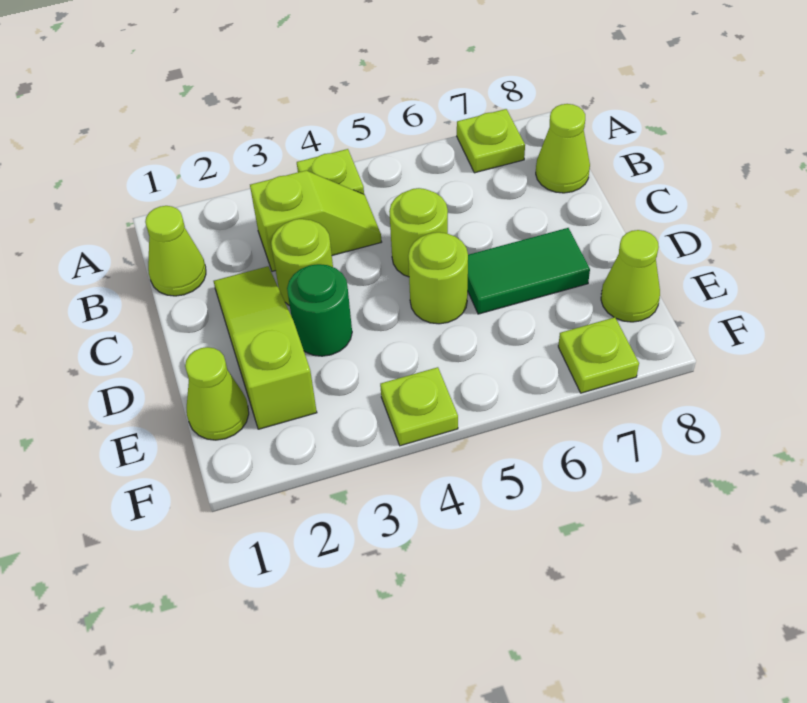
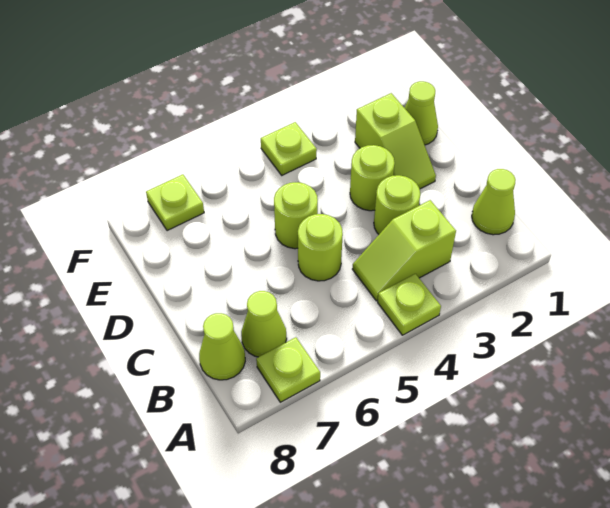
lime 1x3 slope [214,266,317,429] -> lime 1x2 slope [355,93,436,189]
green 1x1 round brick [287,264,352,356] -> lime 1x1 round brick [350,145,395,211]
green 1x2 tile [468,228,590,314] -> none
lime 1x1 cone [601,230,660,322] -> lime 1x1 cone moved to [241,291,287,357]

